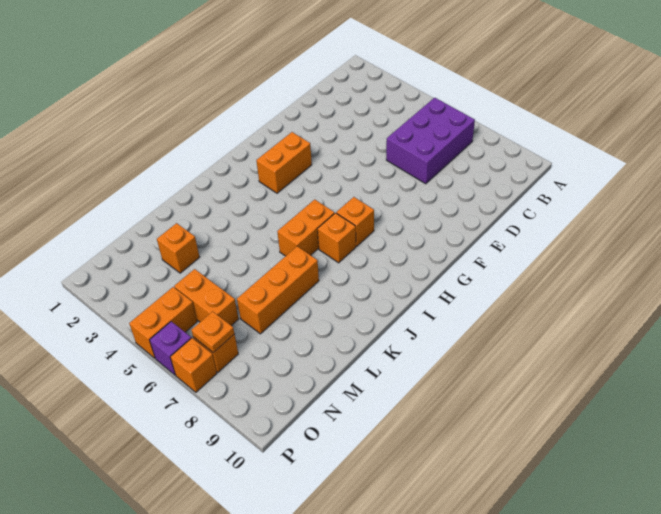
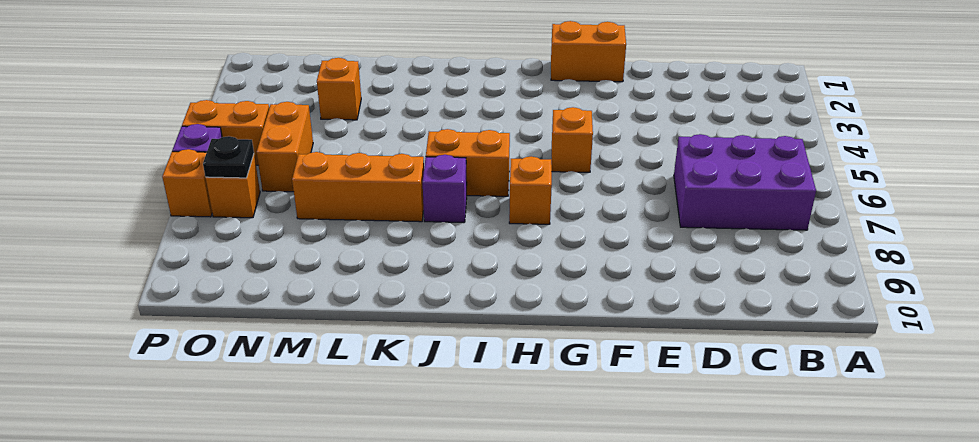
orange 1x2 brick [256,132,312,193] -> orange 1x2 brick moved to [551,21,626,82]
orange 1x1 brick [318,213,356,263] -> orange 1x1 brick moved to [552,107,593,172]
none -> purple 1x1 brick [423,155,467,223]
orange 1x1 plate [191,312,234,353] -> black 1x1 plate [203,136,254,178]

